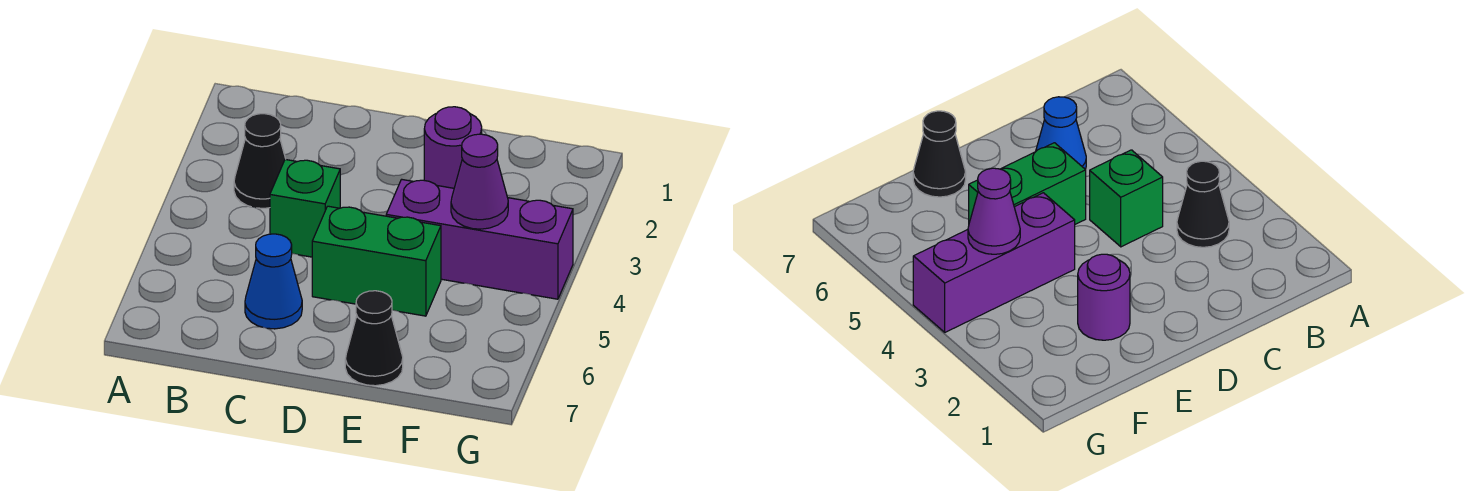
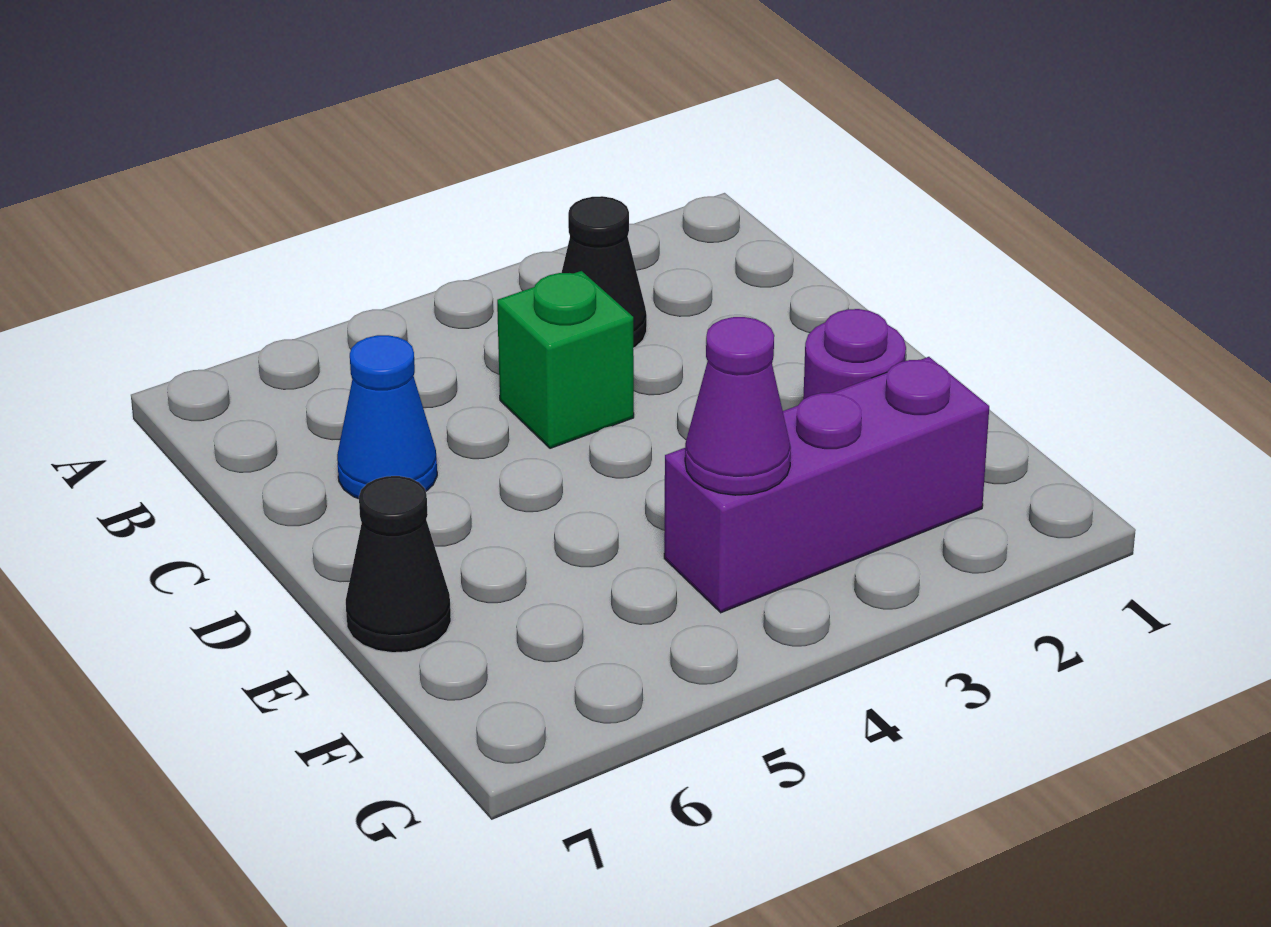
green 1x2 brick [312,206,441,316] -> none
purple 1x3 brick [386,179,573,299] -> purple 1x3 brick turned to [664,357,989,613]

